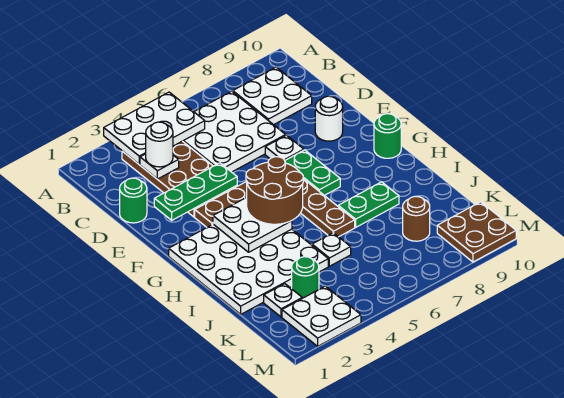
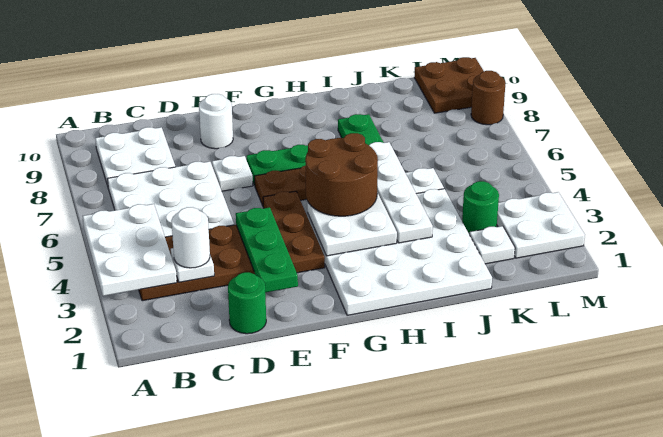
green 1x1 round brick [374,114,401,158] -> none
none -> white 1x4 plate [369,142,433,243]
brown 1x1 round brick [403,196,430,241] -> brown 1x1 round brick moved to [471,71,505,125]

